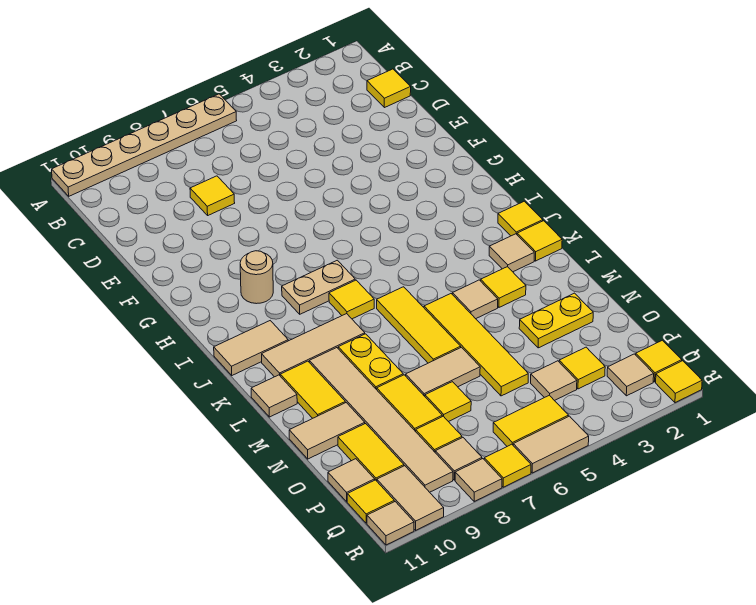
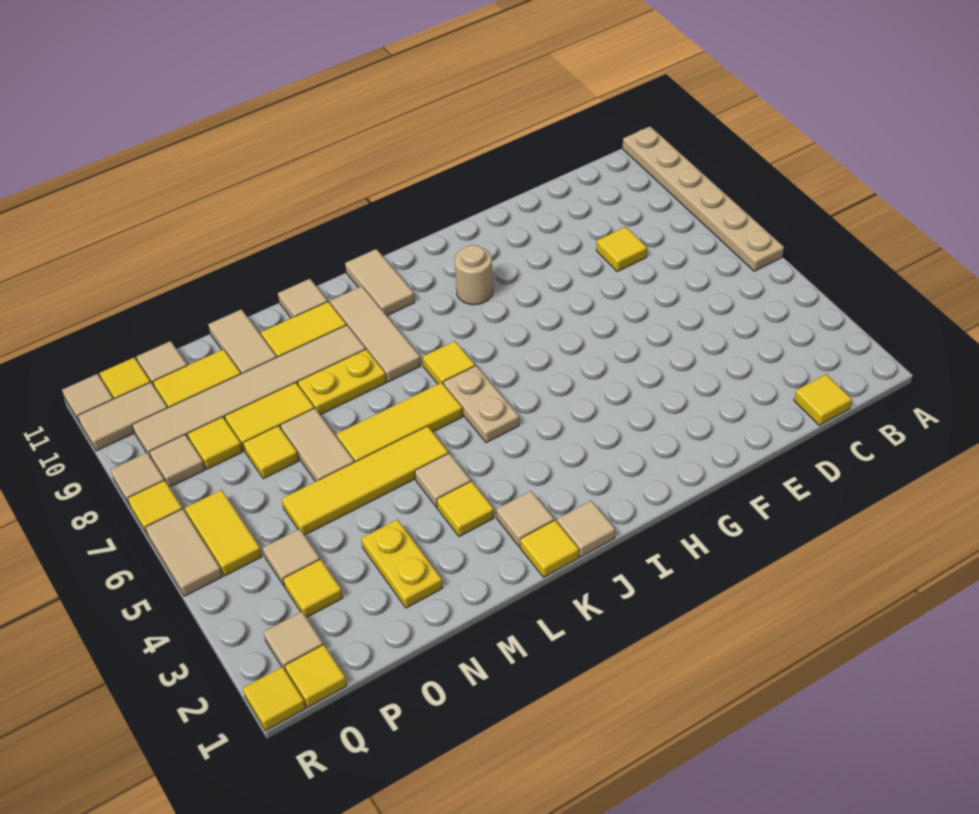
tan 1x2 plate [282,260,355,314] -> tan 1x2 plate moved to [443,366,519,443]
yellow 1x1 tile [498,201,543,236] -> tan 1x1 tile [557,501,615,557]

